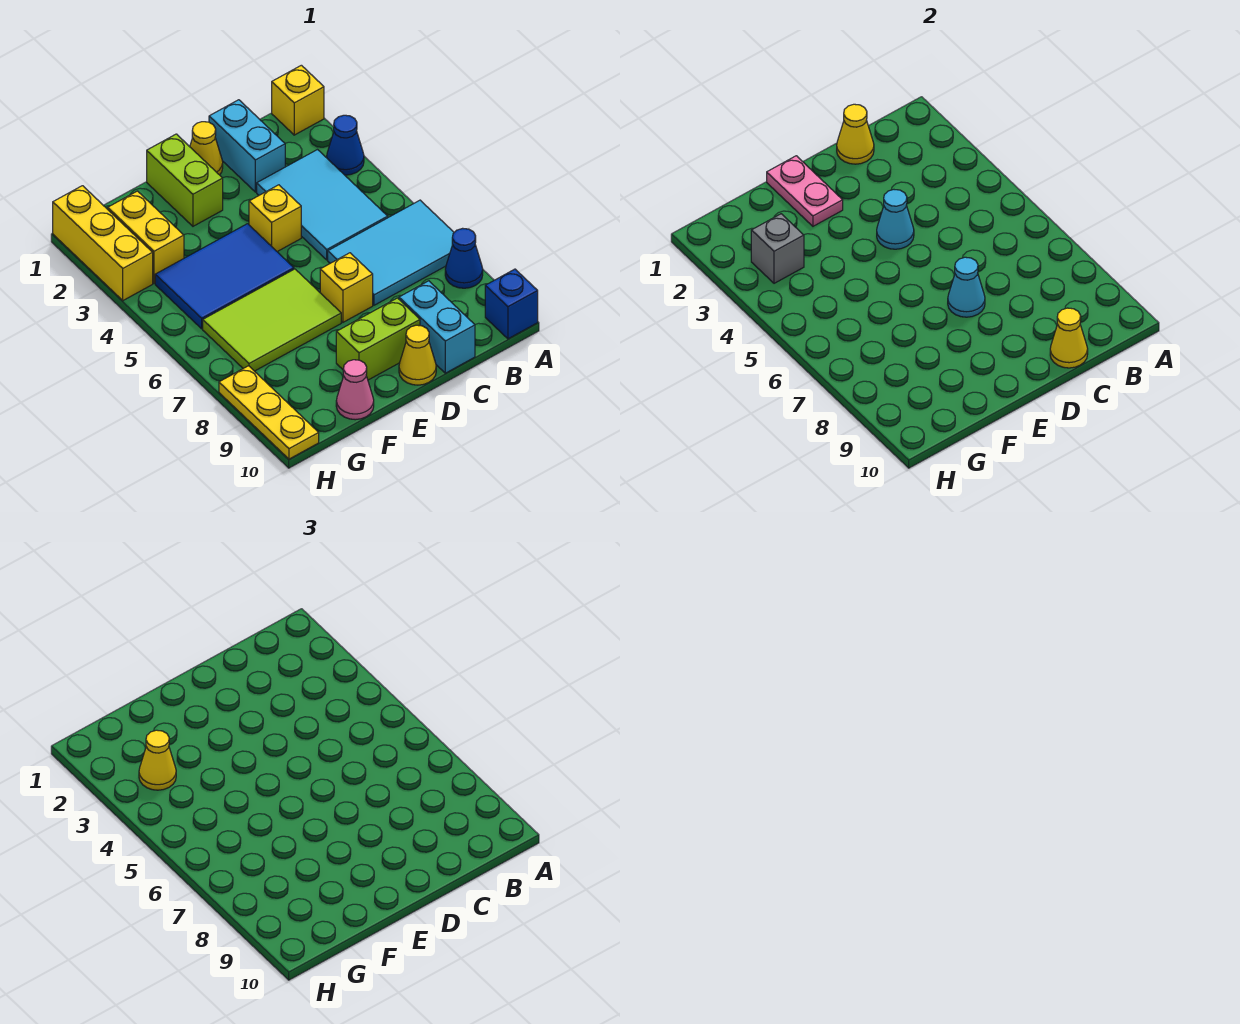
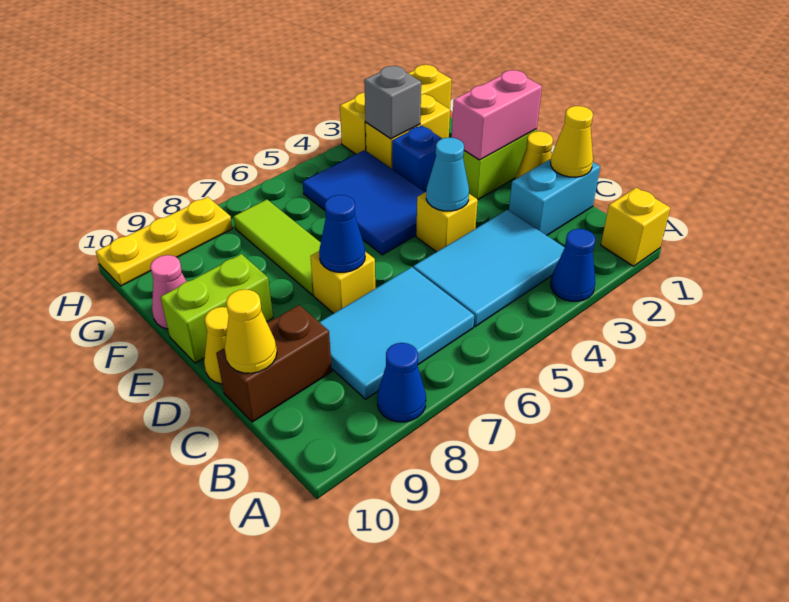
cyan 2x3 tile [328,200,454,305] -> cyan 2x3 tile turned to [319,267,474,399]
blue 1x1 brick [485,269,538,339] -> blue 1x1 brick moved to [392,125,442,192]
cyan 1x2 brick [399,281,475,373] -> brown 1x2 brick [216,305,332,422]
cyan 1x1 cone [948,257,985,317] -> blue 1x1 cone [319,195,365,272]
lime 1x2 brick [336,298,420,380] -> lime 1x2 brick turned to [160,254,273,363]
pink 1x2 plate [767,156,843,226] -> pink 1x2 brick [452,70,542,160]
lime 2x3 tile [203,269,341,371] -> lime 1x3 tile [234,199,321,295]
yellow 1x1 cone [139,730,176,790] -> none

